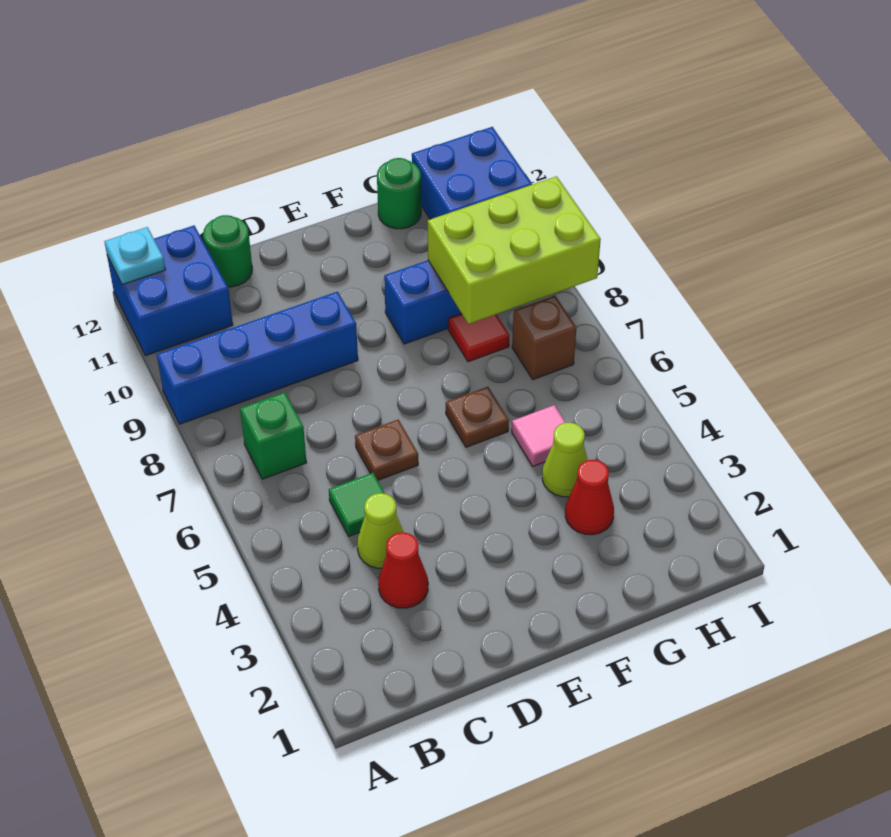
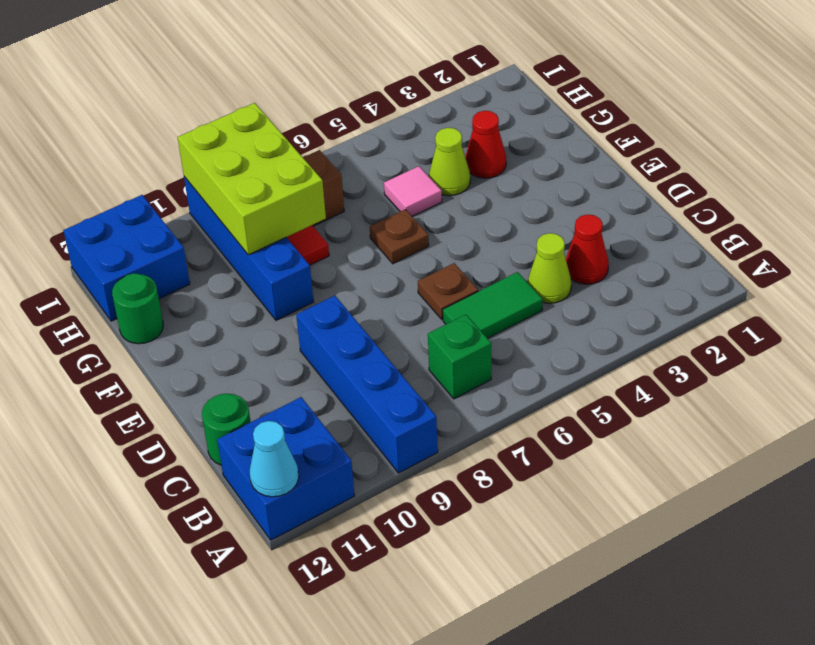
cyan 1x1 plate [104,227,165,285] -> cyan 1x1 cone [250,421,299,497]
green 1x1 tile [329,473,385,536] -> green 1x2 tile [443,272,543,338]

